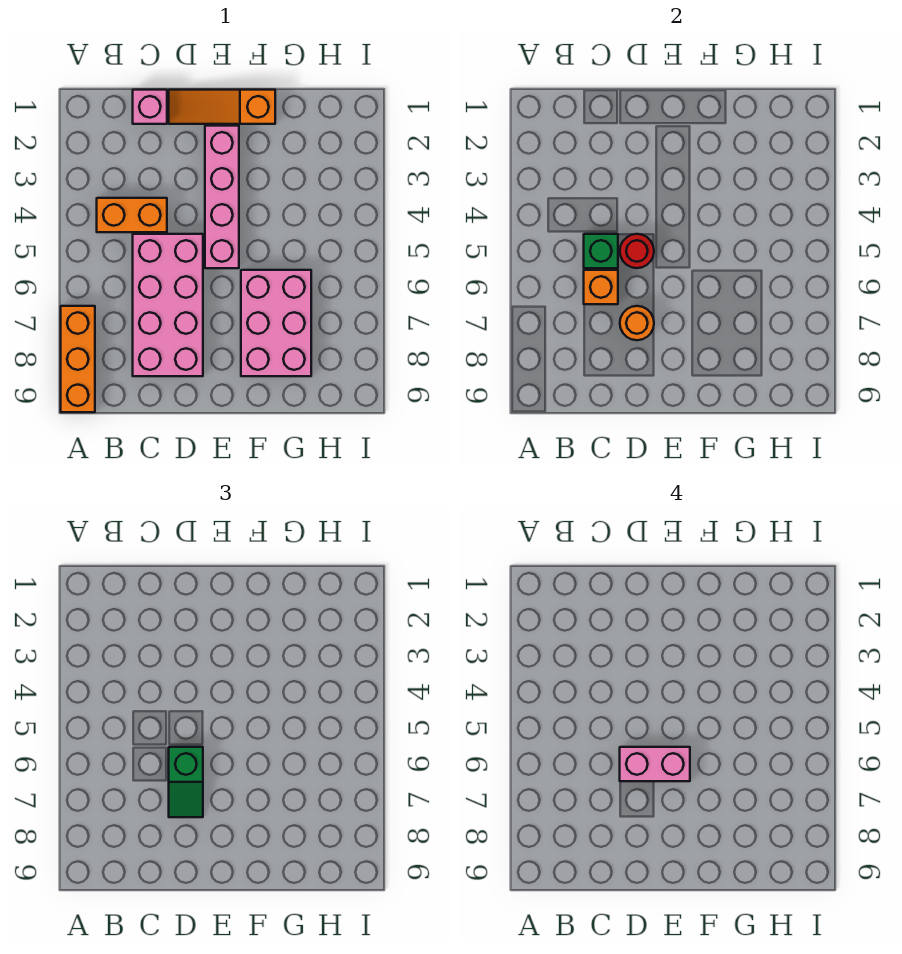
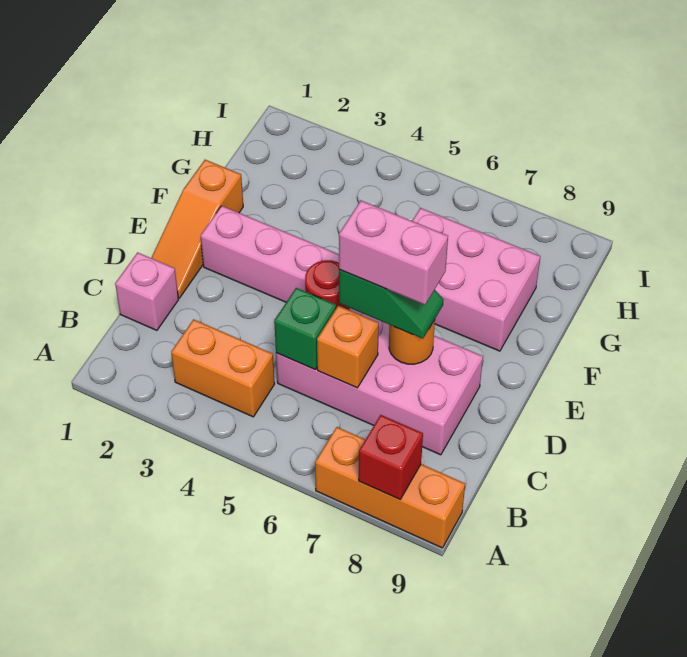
none -> red 1x1 brick [359,415,423,499]
orange 1x2 brick [97,198,167,232] -> orange 1x2 brick turned to [171,319,275,417]
pink 1x2 brick [620,747,690,781] -> pink 1x2 brick turned to [339,201,448,305]

